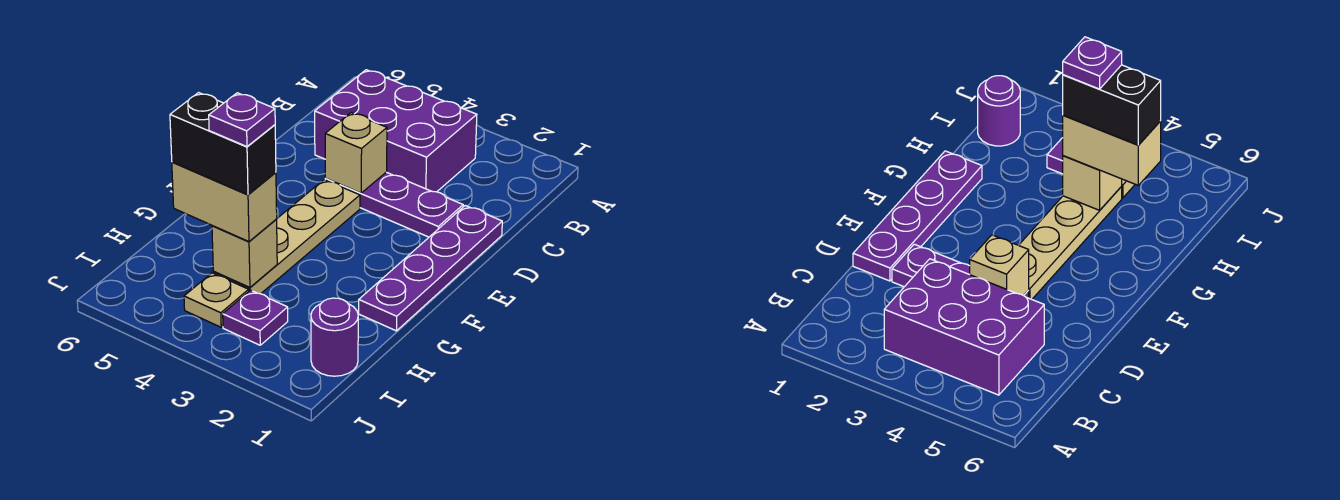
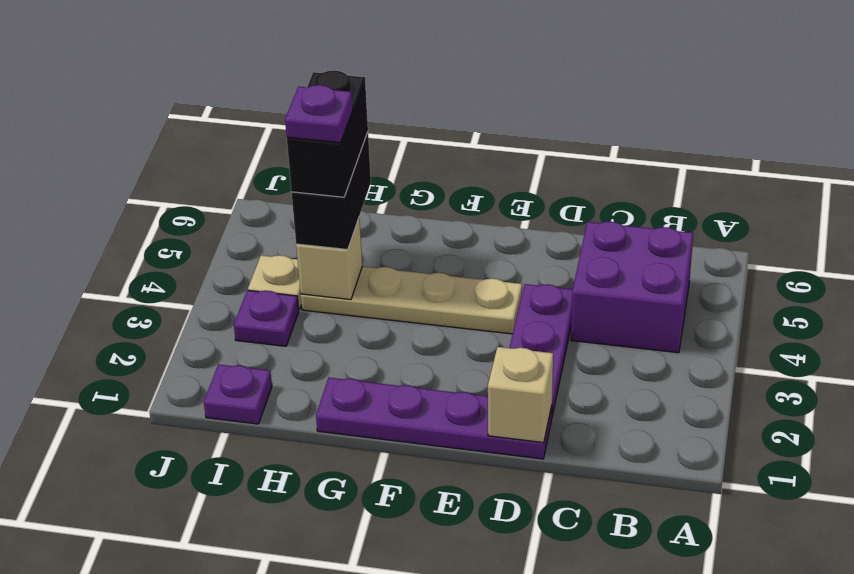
purple 2x3 brick [315,70,477,192] -> purple 2x2 brick [571,221,693,353]
tan 1x1 brick [325,113,387,193] -> tan 1x1 brick moved to [488,347,553,443]
tan 1x2 brick [172,162,277,242] -> black 1x2 brick [292,132,371,250]
purple 1x1 round brick [311,298,358,376] -> purple 1x1 plate [204,364,272,424]

